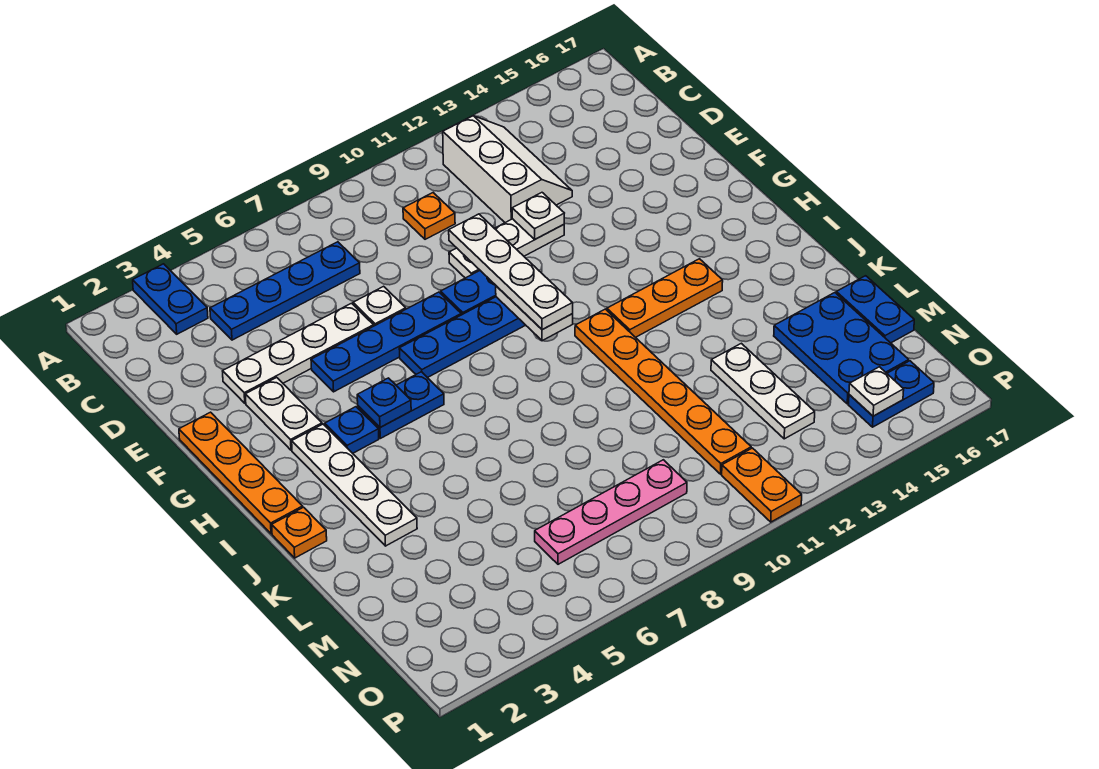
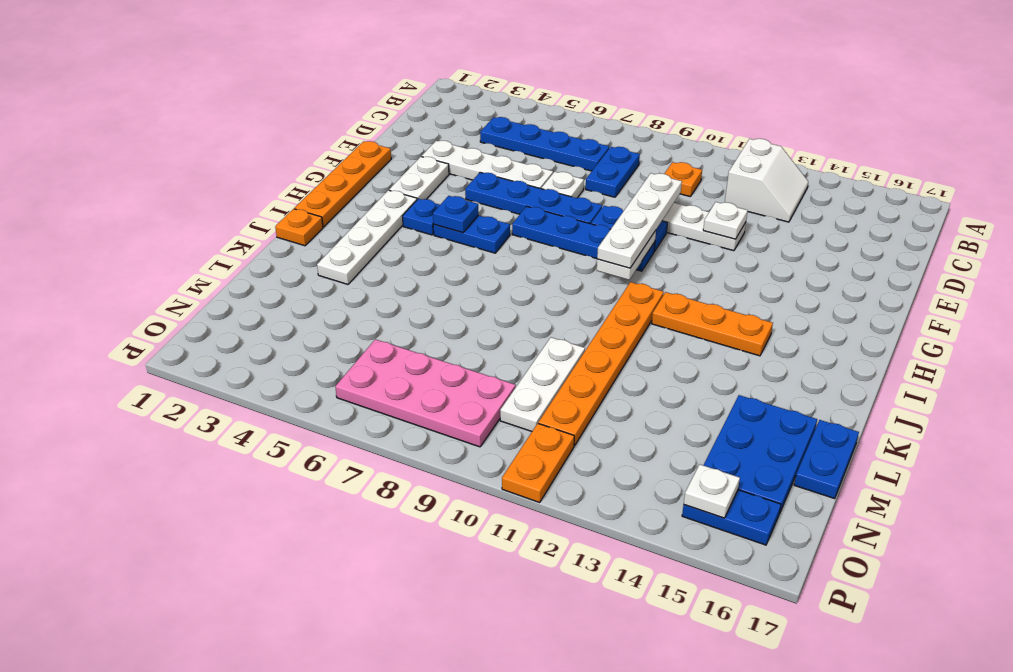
blue 1x2 plate [133,264,208,334] -> blue 1x2 plate moved to [586,147,640,197]
white 2x3 slope [443,116,572,223] -> white 2x2 slope [725,139,808,222]
white 1x3 plate [711,343,815,439] -> white 1x3 plate moved to [500,337,585,431]
pink 1x4 plate [535,460,687,564] -> pink 2x4 plate [335,339,516,447]

